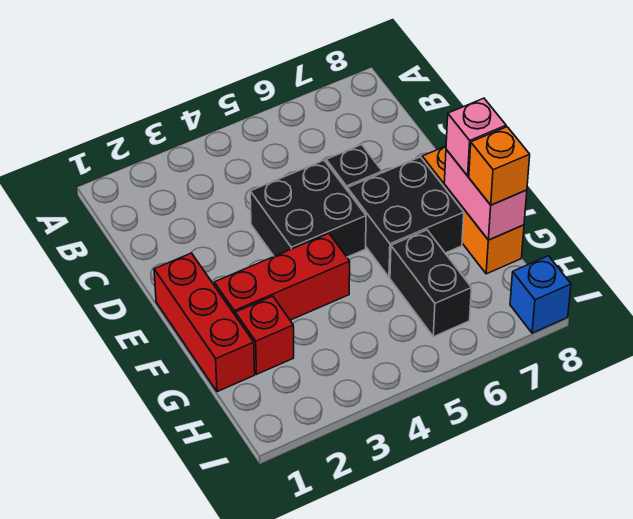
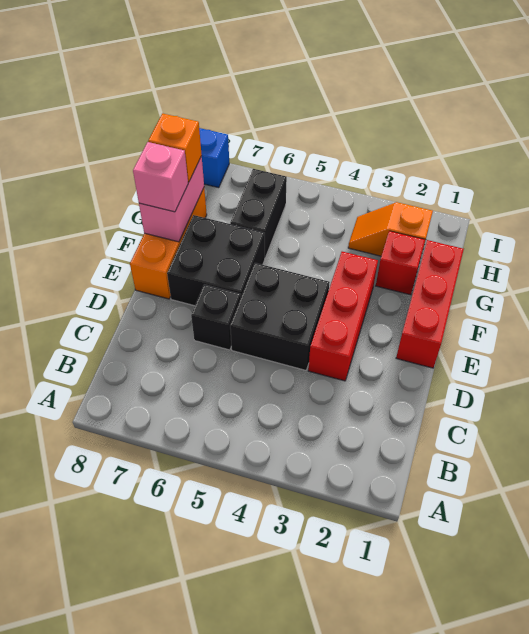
red 1x3 brick [214,233,350,320] -> red 1x3 brick turned to [308,252,378,381]
none -> orange 1x2 slope [348,202,433,256]

